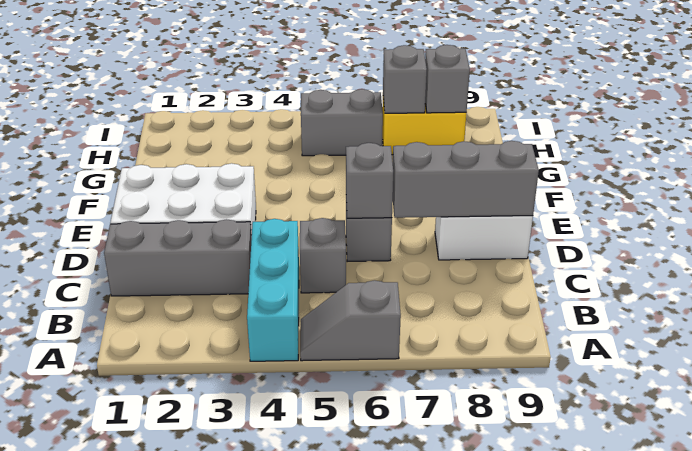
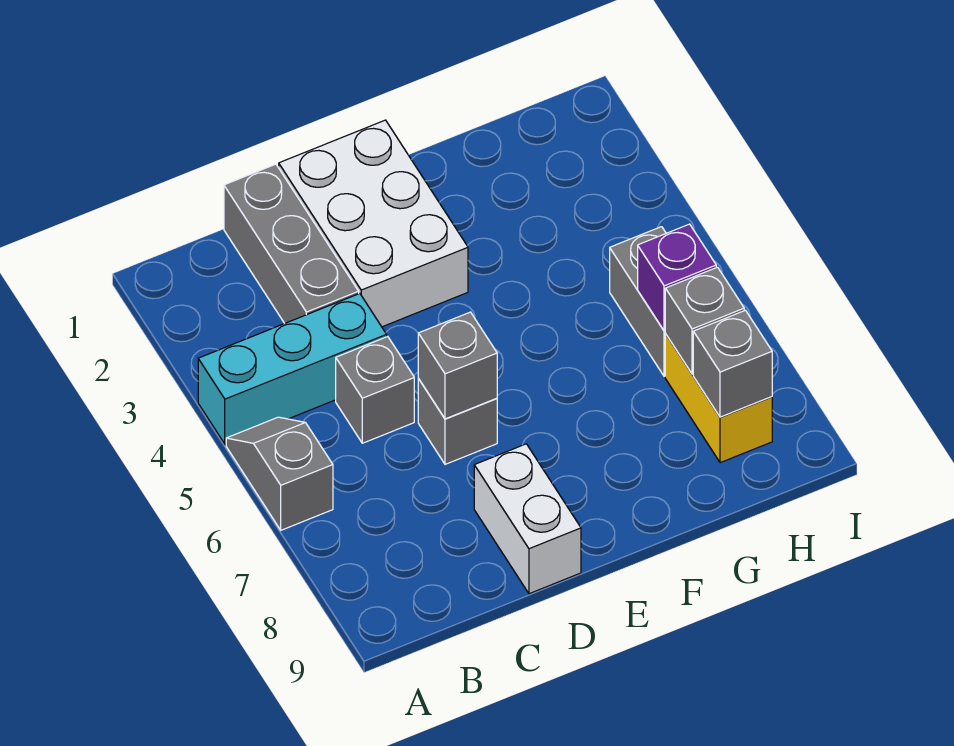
grey 1x3 brick [392,141,539,218] -> none
none -> purple 1x1 brick [638,224,716,331]

